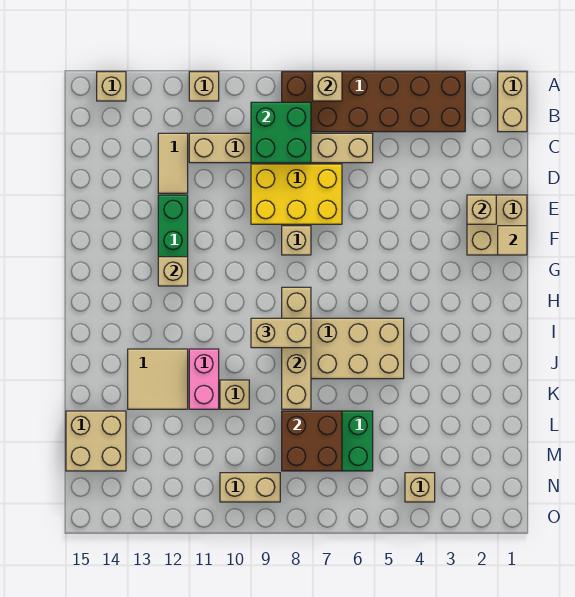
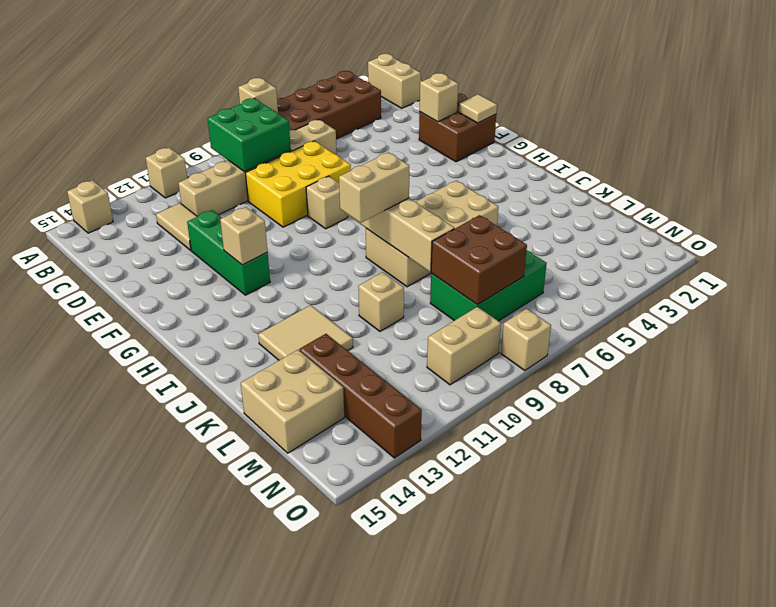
tan 2x2 brick [467,195,527,255] -> brown 2x2 brick [419,94,496,162]
pink 1x2 brick [189,349,219,409] -> none
none -> brown 1x4 brick [299,334,422,458]
tan 1x1 brick [405,473,435,502] -> tan 1x1 brick moved to [501,309,551,371]

